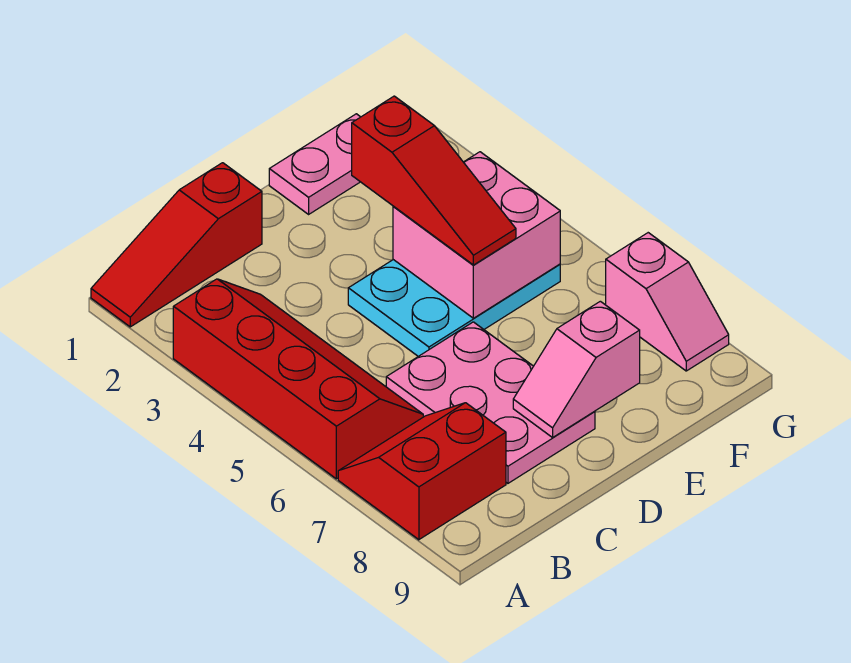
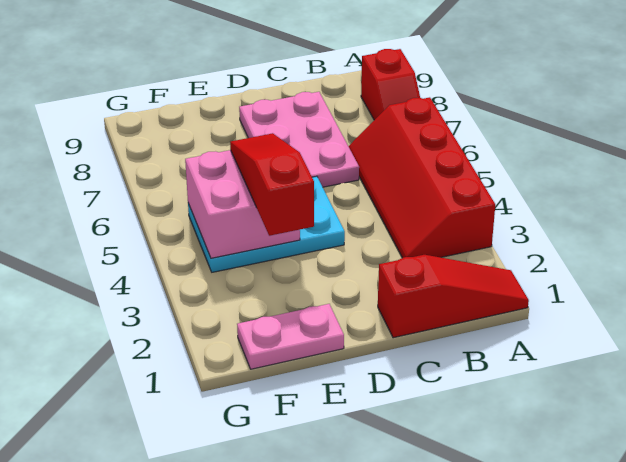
red 2x2 slope [338,403,506,540] -> red 1x2 slope [361,49,420,120]
pink 1x2 slope [513,301,640,437] -> none
pink 1x2 slope [606,233,729,371] -> none

